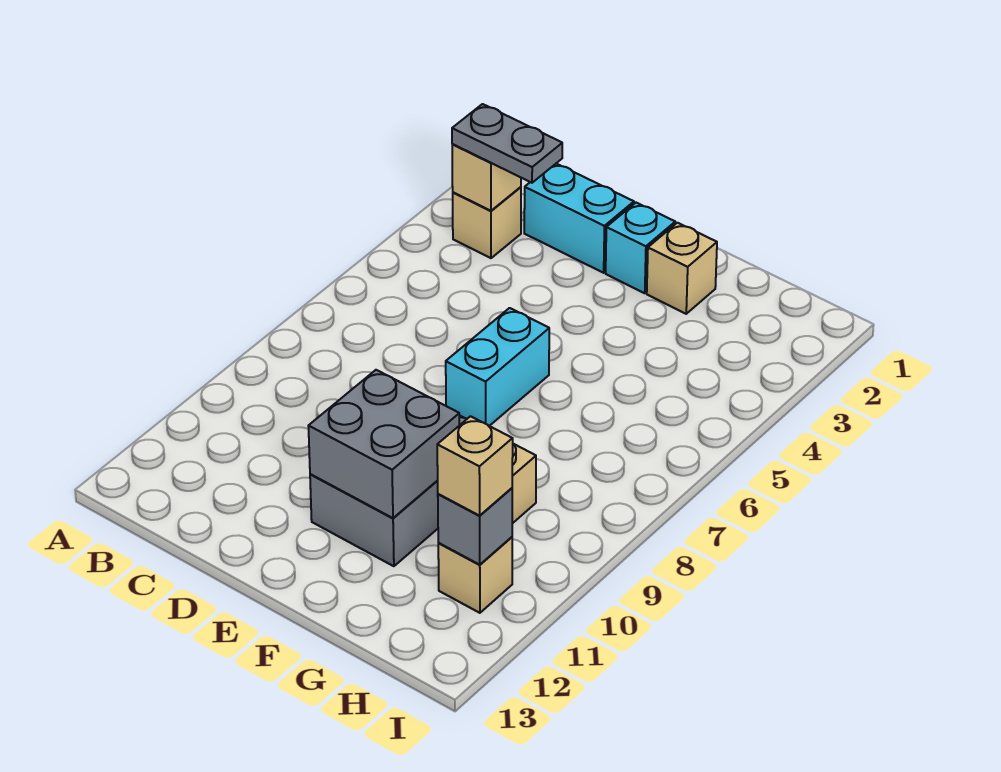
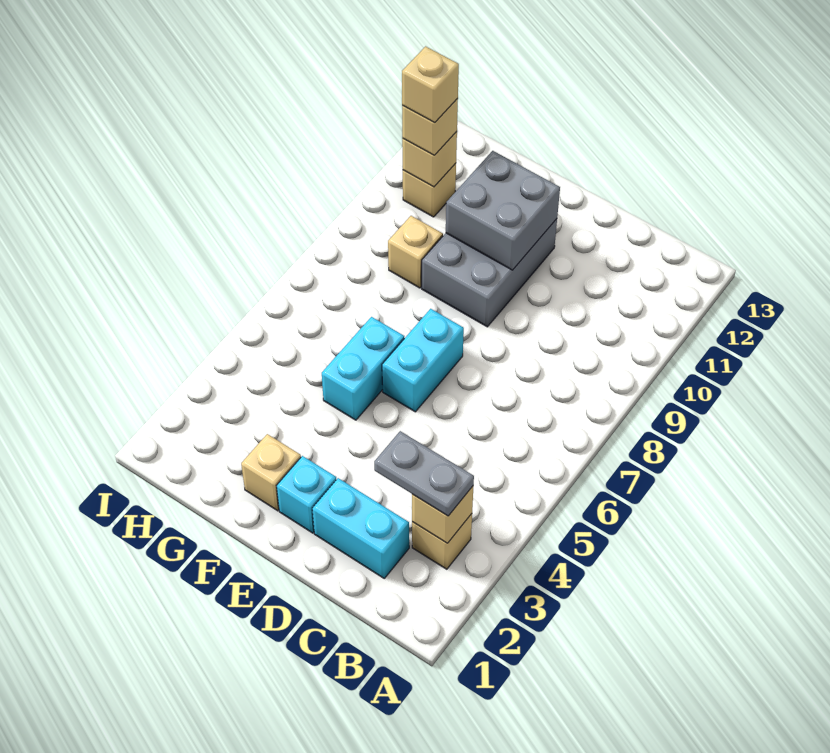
none -> cyan 1x2 brick [322,317,404,420]
grey 1x1 brick [438,488,512,565] -> tan 1x1 brick [402,132,457,187]
none -> tan 1x1 brick [402,46,459,123]

